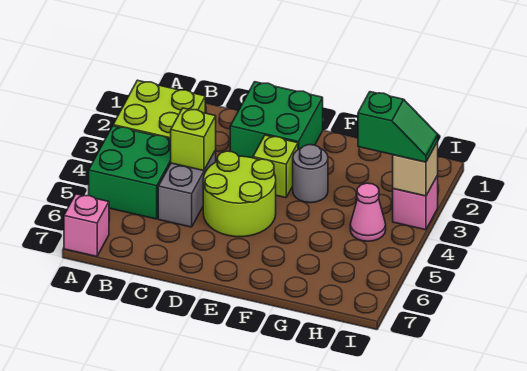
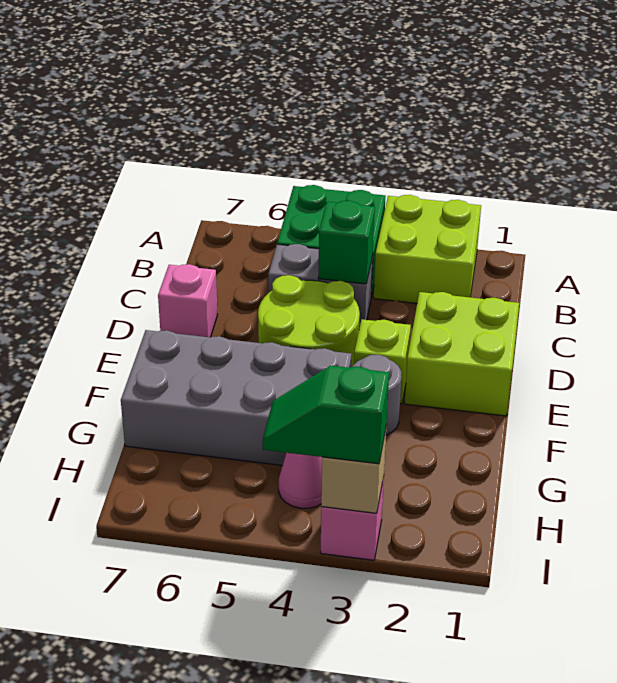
pink 1x1 brick [64,194,109,256] -> pink 1x1 brick moved to [158,264,217,337]
lime 1x1 brick [171,108,216,171] -> green 1x1 brick [318,201,375,284]
green 2x2 brick [230,82,323,158] -> lime 2x2 brick [405,292,519,416]
none -> grey 2x4 brick [121,330,351,465]
green 1x2 slope [358,92,438,162] -> green 1x2 slope turned to [263,366,389,464]

